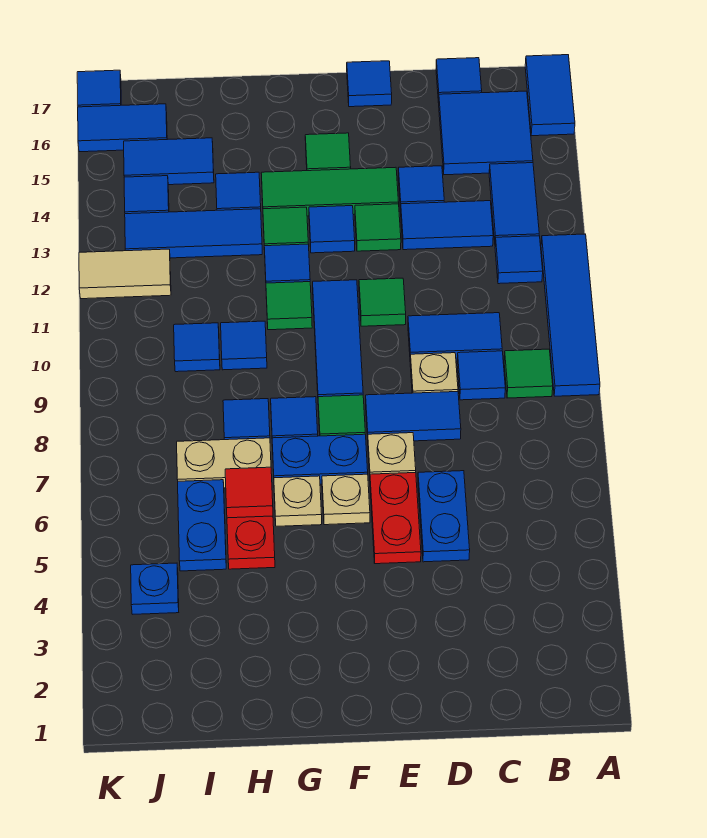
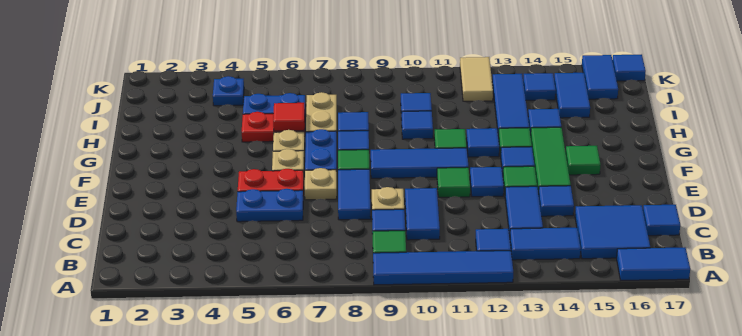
blue 1x1 tile [347,61,392,107] -> blue 1x1 tile moved to [470,167,504,197]

